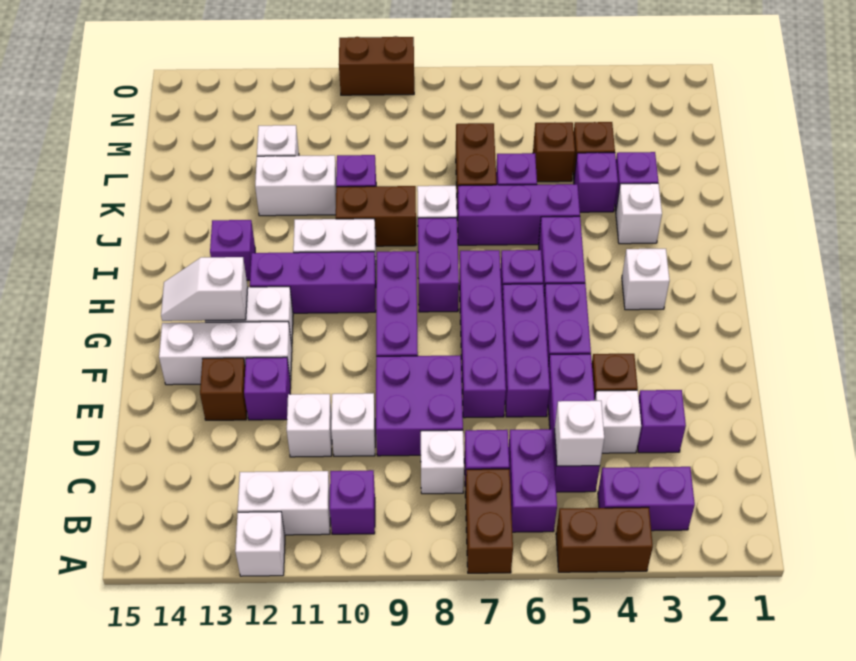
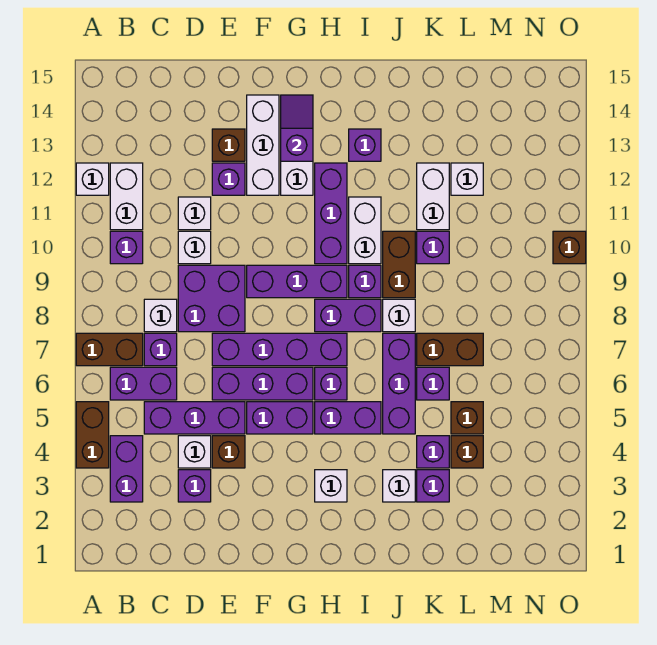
white 1x1 brick [555,401,604,466] -> none
white 1x2 slope [161,257,248,321] -> purple 1x2 slope [281,95,313,161]
none -> purple 1x1 brick [349,265,381,298]
brown 1x2 brick [339,36,414,95] -> brown 1x1 brick [553,231,586,264]

